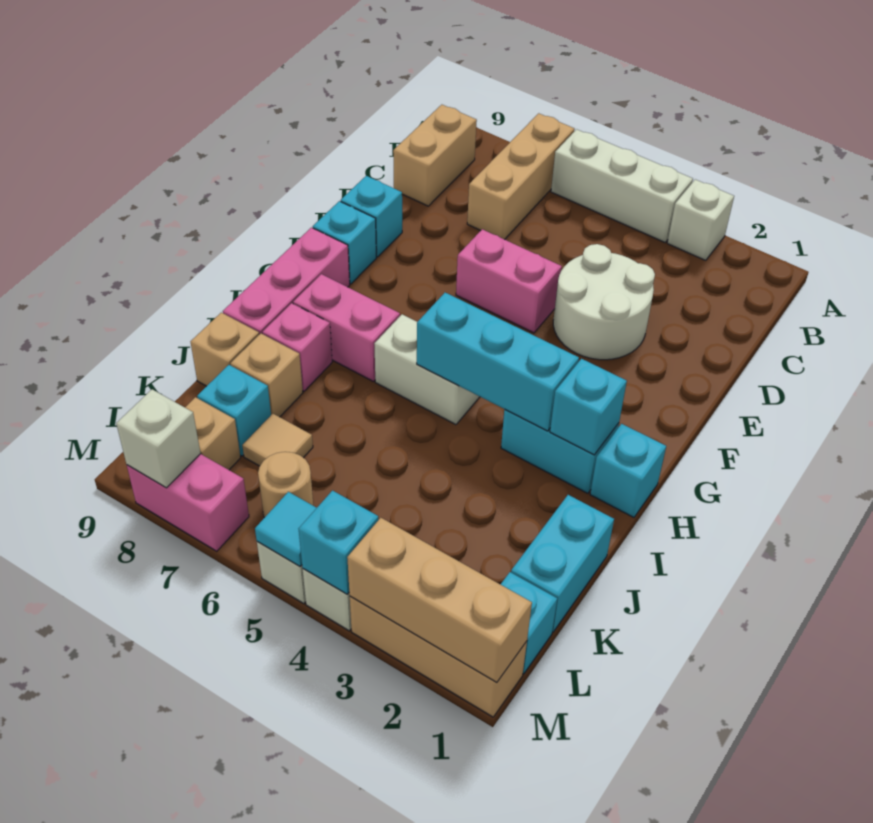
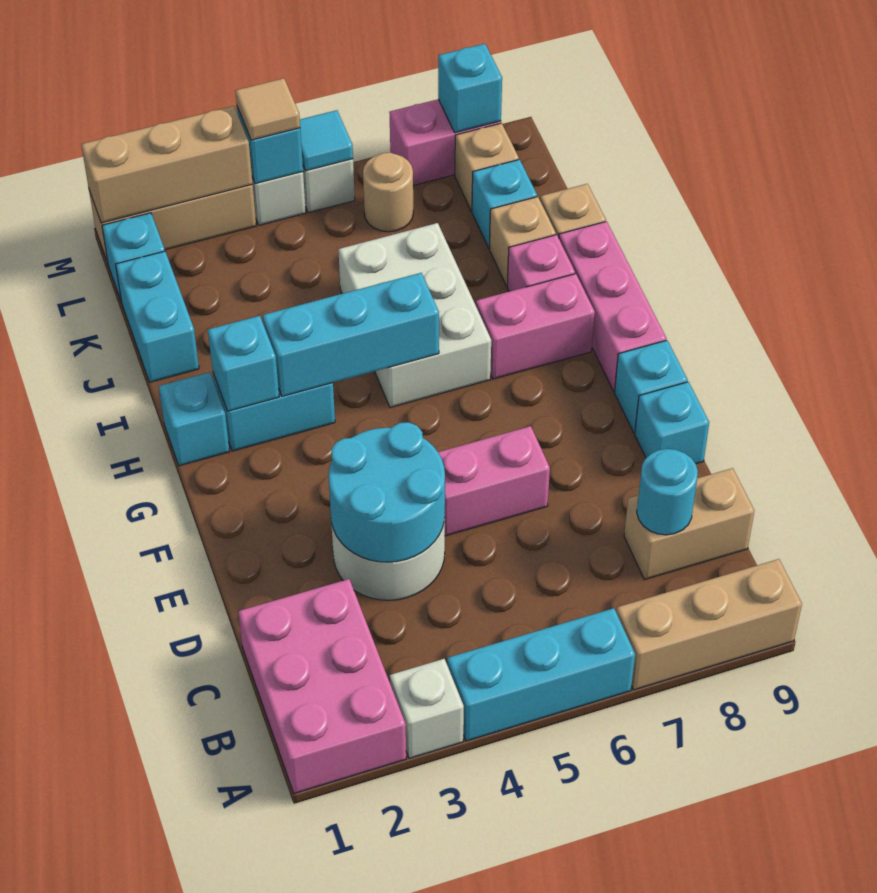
none -> pink 2x3 brick [238,579,406,793]
white 1x3 brick [551,129,693,242] -> cyan 1x3 brick [447,608,635,741]
tan 1x3 brick [467,113,575,240] -> tan 1x3 brick turned to [616,559,802,690]
tan 1x2 brick [393,105,477,206] -> tan 1x2 brick turned to [624,468,754,580]
none -> cyan 1x1 round brick [637,449,698,535]
none -> cyan 2x2 round brick [328,422,445,562]
white 1x2 brick [374,314,480,425] -> white 2x3 brick [338,223,491,407]
tan 1x1 tile [242,414,313,466] -> tan 1x1 tile moved to [235,78,300,140]
white 1x1 brick [116,389,201,488] -> cyan 1x1 brick [438,44,502,133]

